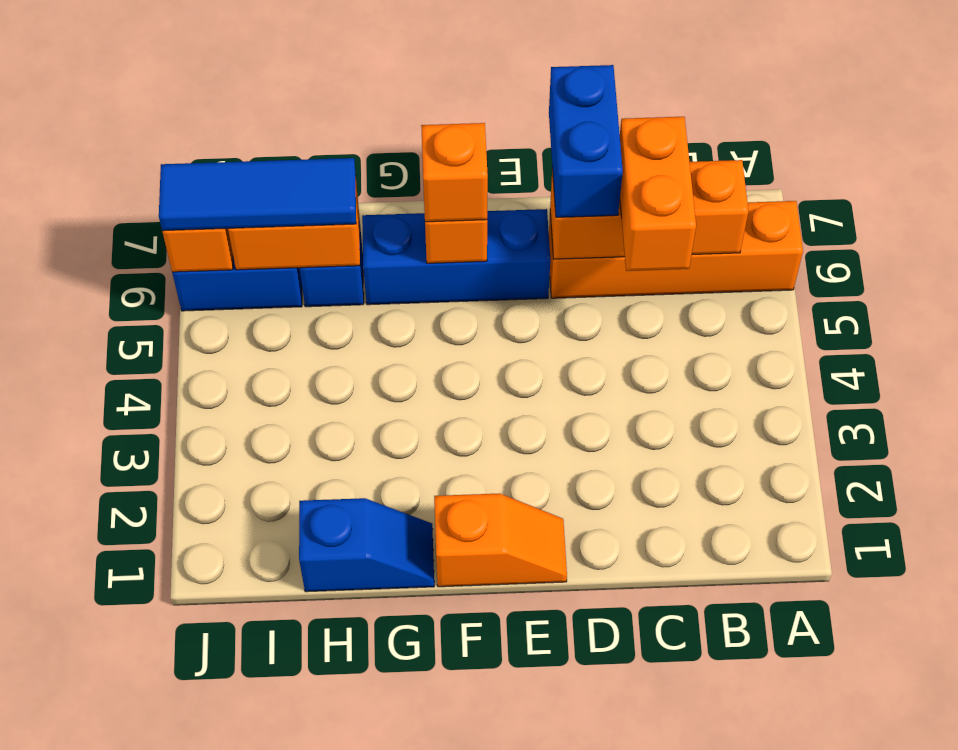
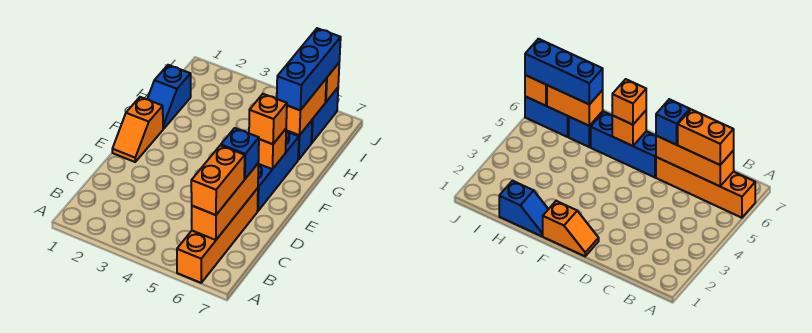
orange 1x2 brick [620,117,696,271] -> orange 1x2 brick turned to [191,145,245,215]
blue 1x2 brick [549,65,623,217] -> blue 1x1 brick [221,128,259,179]
blue 1x3 tile [159,158,356,231] -> blue 1x3 brick [277,28,341,110]

